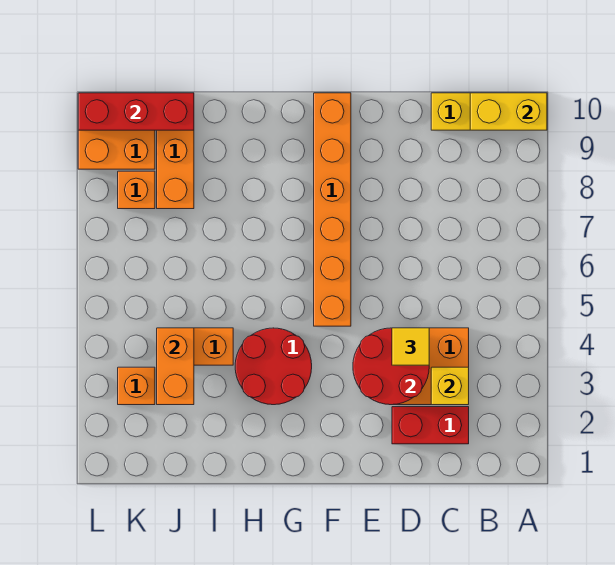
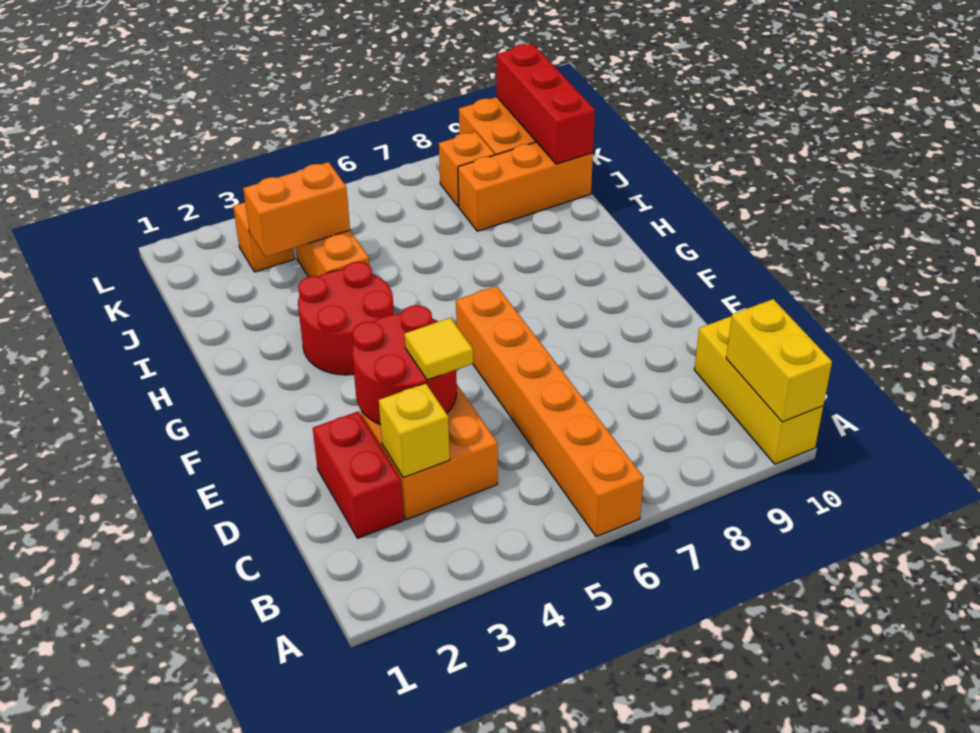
orange 1x6 brick [314,93,351,326] -> orange 1x6 brick turned to [456,286,644,537]

